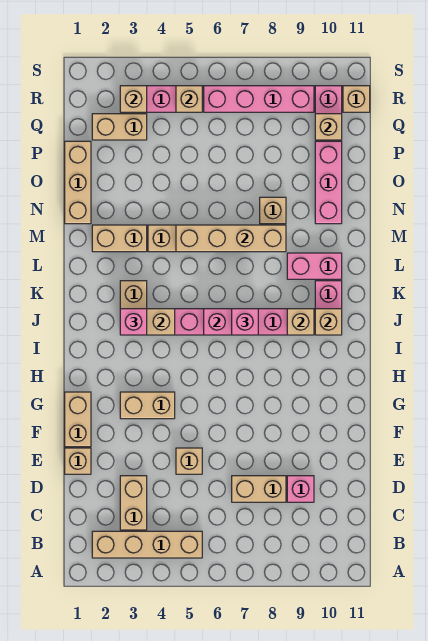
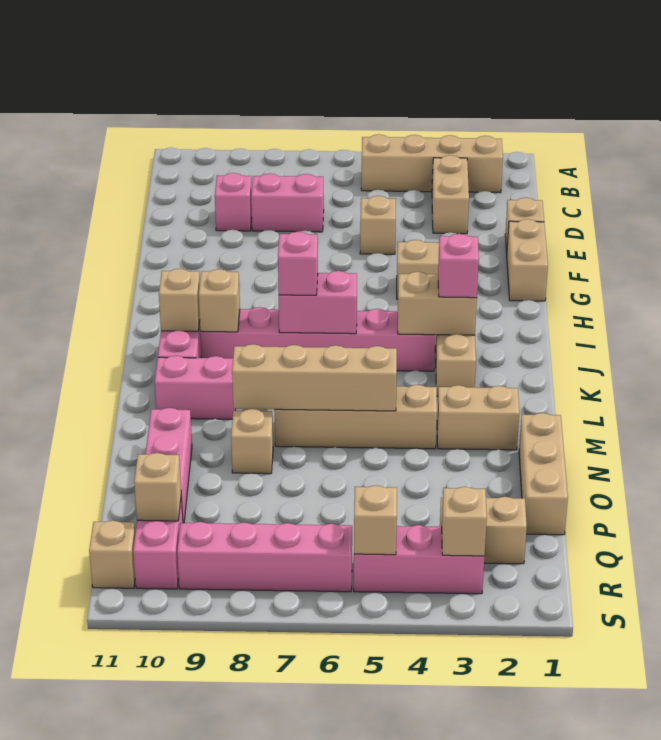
tan 1x2 brick [232,476,286,502] -> pink 1x2 brick [251,173,324,232]

